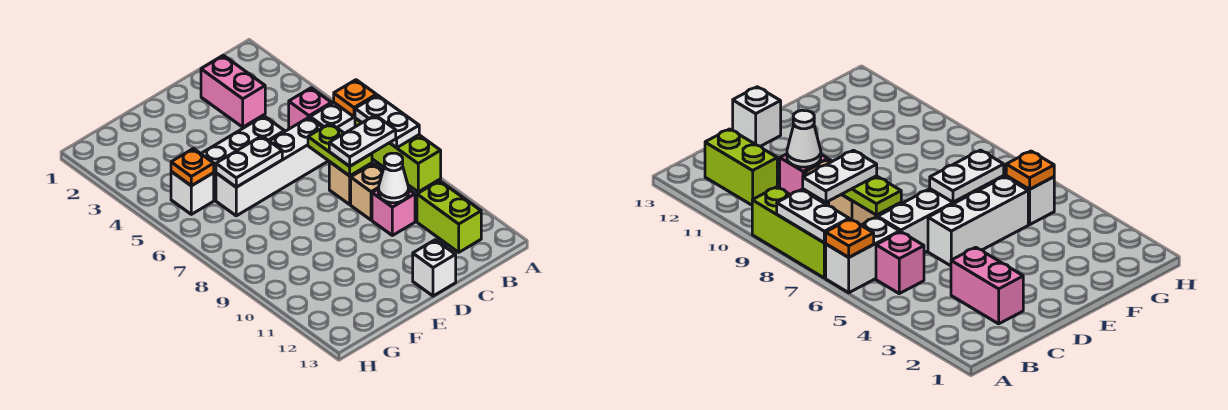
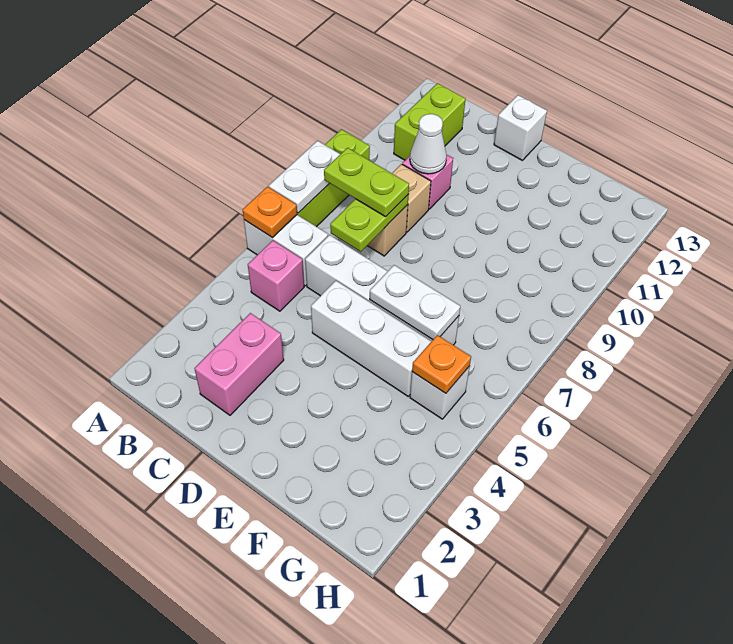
white 1x2 plate [329,115,396,166] -> lime 1x2 plate [324,148,409,217]

